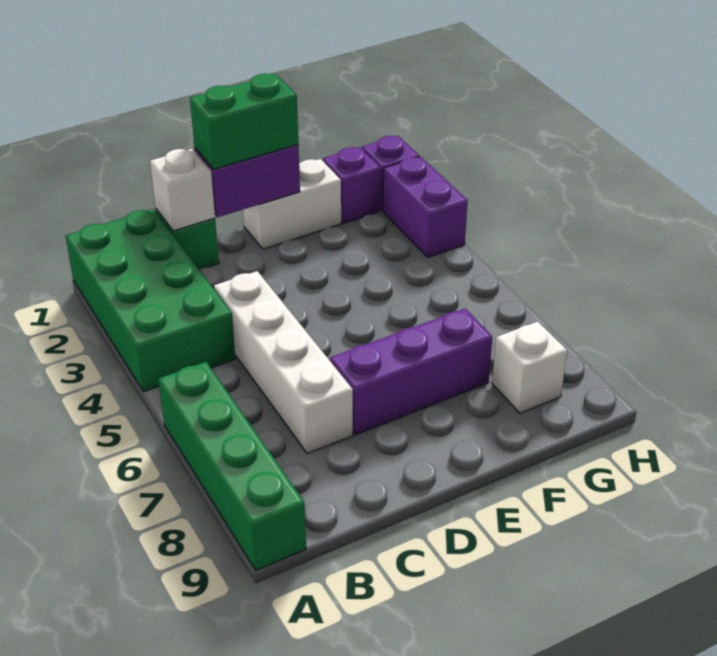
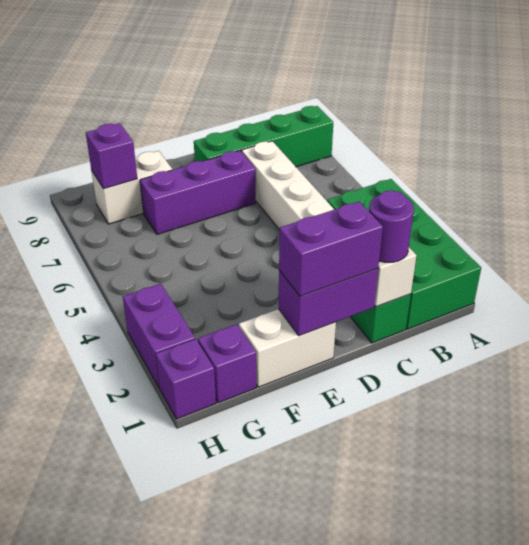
green 1x4 brick [158,362,306,570] -> green 1x4 brick turned to [194,106,333,167]
none -> purple 1x1 round brick [369,190,414,262]
green 1x2 brick [190,74,298,169] -> purple 1x2 brick [279,202,383,296]
white 1x1 brick [492,321,567,413] -> white 1x2 brick [91,151,172,224]
none -> purple 1x1 brick [86,123,137,189]

